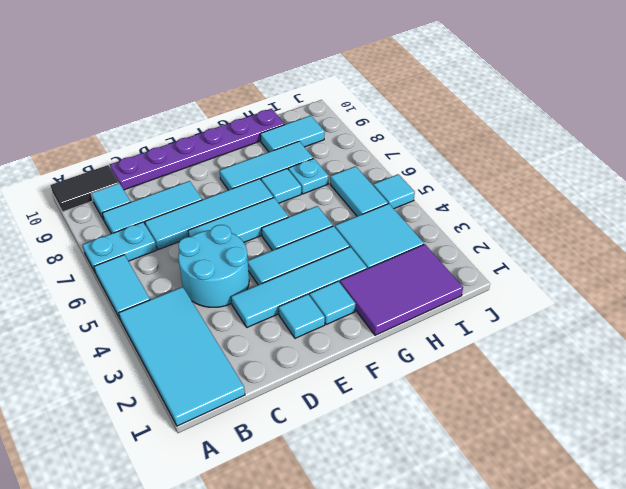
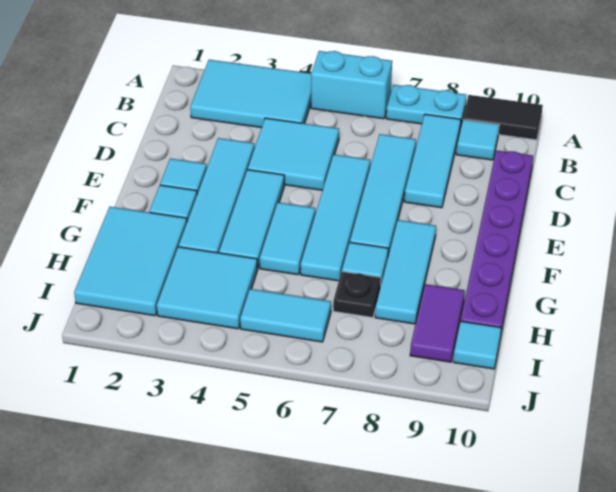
cyan 2x4 tile [119,287,245,426] -> cyan 2x3 tile [190,60,311,128]
cyan 1x2 tile [94,255,150,319] -> cyan 1x2 brick [311,51,392,119]
cyan 1x2 plate [83,222,157,272] -> cyan 1x2 plate turned to [386,85,466,128]
black 1x2 tile [51,165,119,212] -> black 1x2 tile turned to [463,95,543,140]
cyan 2x2 round brick [178,225,249,307] -> cyan 2x2 tile [248,118,339,190]
cyan 1x3 tile [188,197,288,242] -> cyan 1x4 tile [301,154,370,281]
purple 2x3 tile [340,244,463,335] -> cyan 2x3 tile [74,207,187,316]
cyan 1x1 plate [288,158,328,194] -> black 1x1 plate [333,272,381,317]
cyan 1x2 tile [260,116,325,152] -> purple 1x2 tile [410,284,465,362]
cyan 1x1 tile [373,174,415,209] -> cyan 1x1 tile moved to [453,321,501,369]

